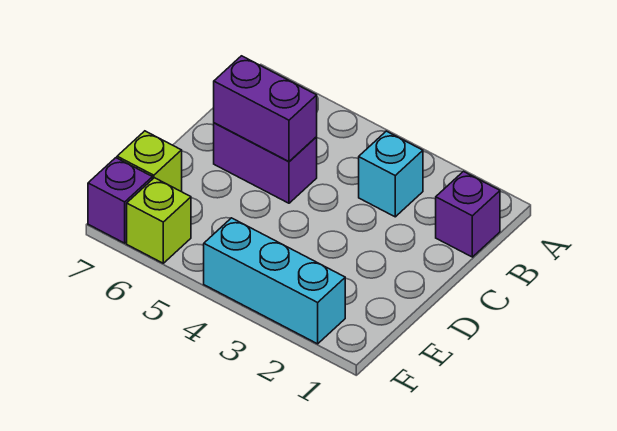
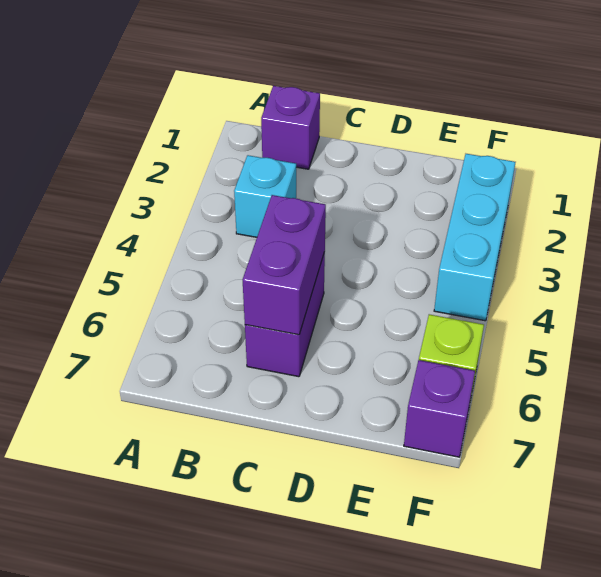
lime 1x1 brick [117,131,182,191] -> none

